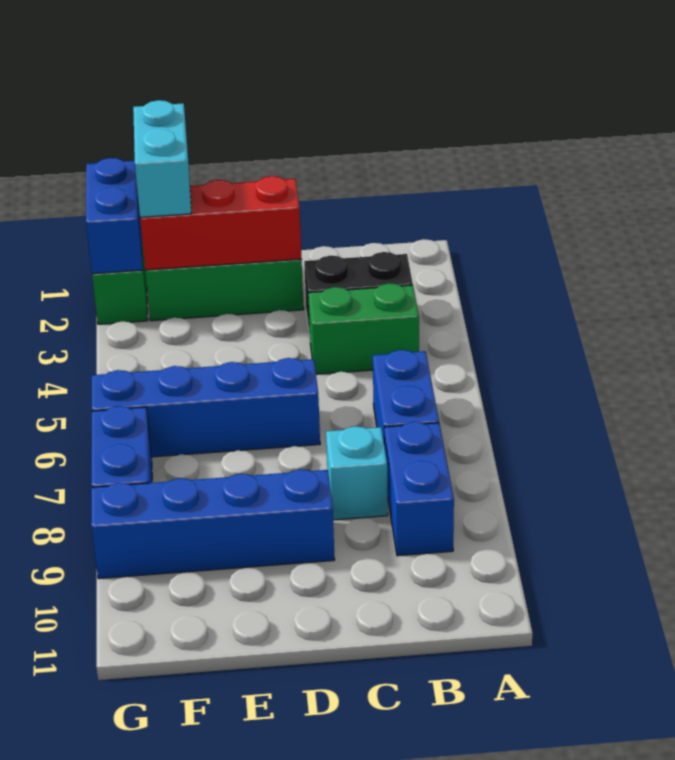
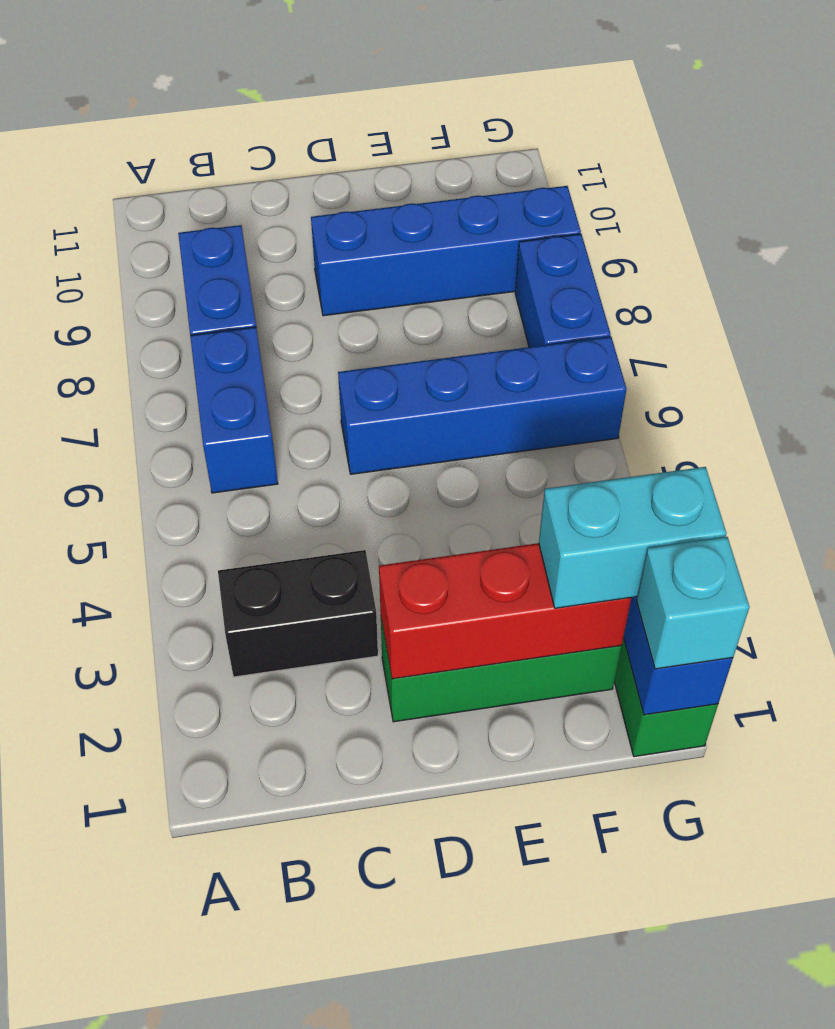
green 1x2 brick [308,283,419,374] -> none
cyan 1x1 brick [326,426,388,520] -> cyan 1x1 brick moved to [636,537,749,669]
cyan 1x2 brick [133,100,192,217] -> cyan 1x2 brick turned to [539,467,726,608]

